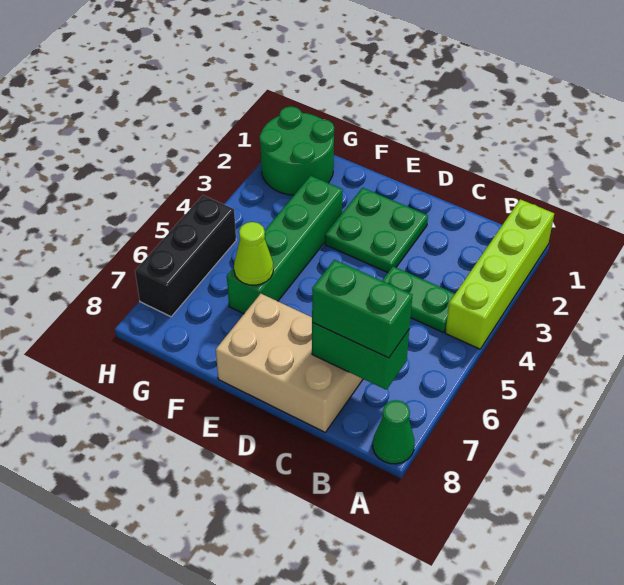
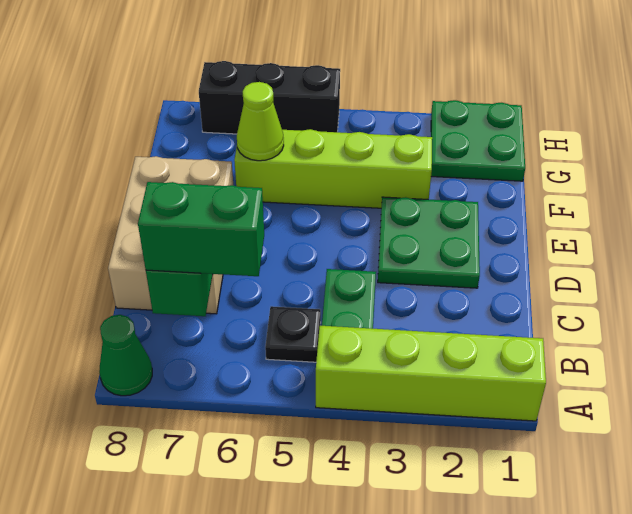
none -> black 1x1 plate [265,306,321,362]
green 1x2 brick [312,260,412,358] -> green 1x2 brick turned to [138,182,264,276]
green 1x4 brick [227,176,343,314] -> lime 1x4 brick [234,129,432,208]
green 2x2 round brick [260,106,334,195] -> green 2x2 plate [431,100,525,181]

